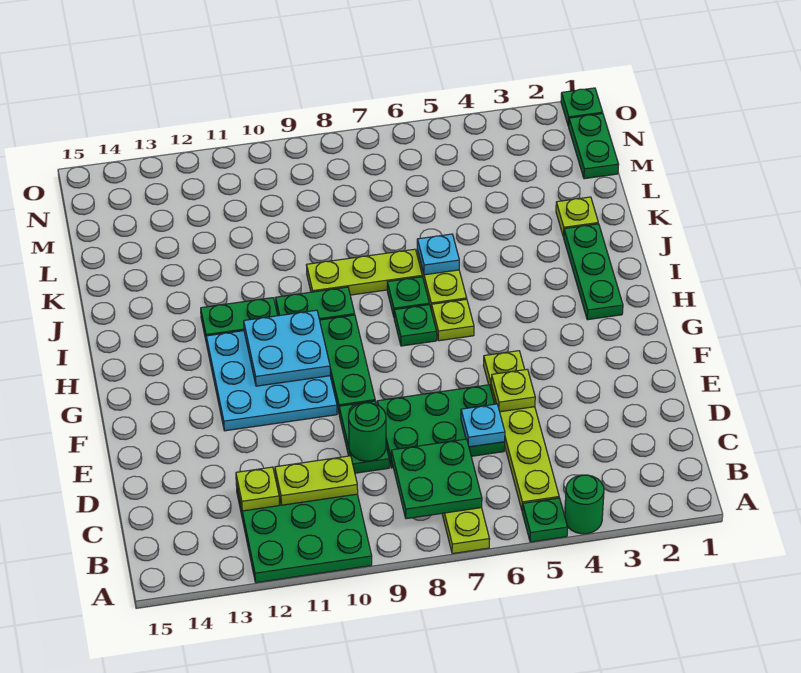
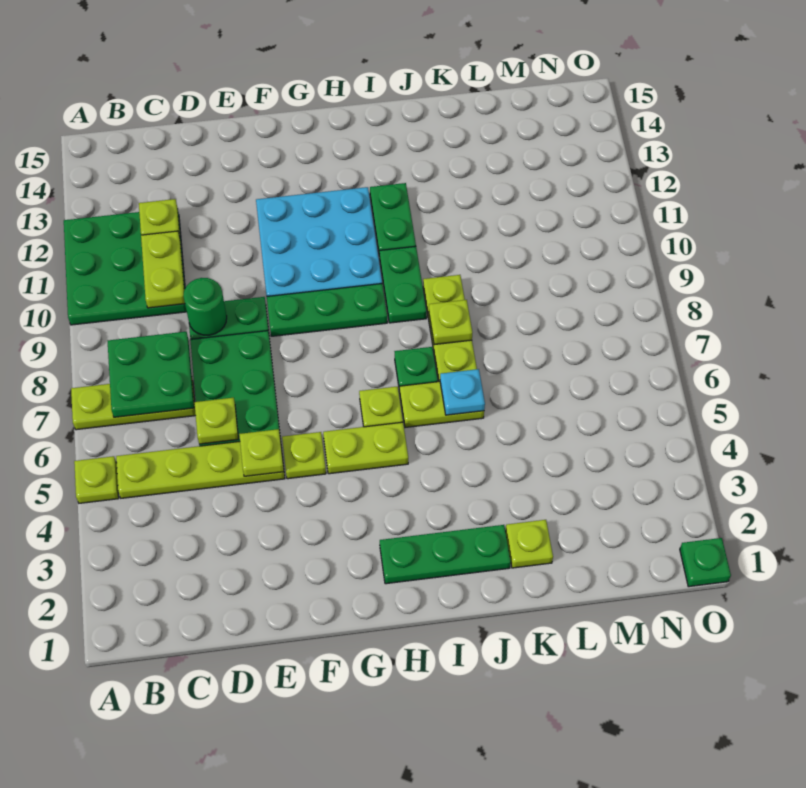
green 1x1 round brick [565,475,604,534] -> none
green 1x1 plate [522,498,568,542] -> lime 1x1 plate [74,456,119,503]
cyan 1x1 plate [461,404,505,447] -> lime 1x1 plate [195,398,238,444]
none -> lime 1x2 plate [323,422,408,474]
cyan 2x2 plate [244,310,330,386] -> none
green 1x1 plate [394,305,437,346] -> none
none -> lime 1x1 plate [429,300,472,345]
green 1x2 plate [569,114,619,179] -> none

